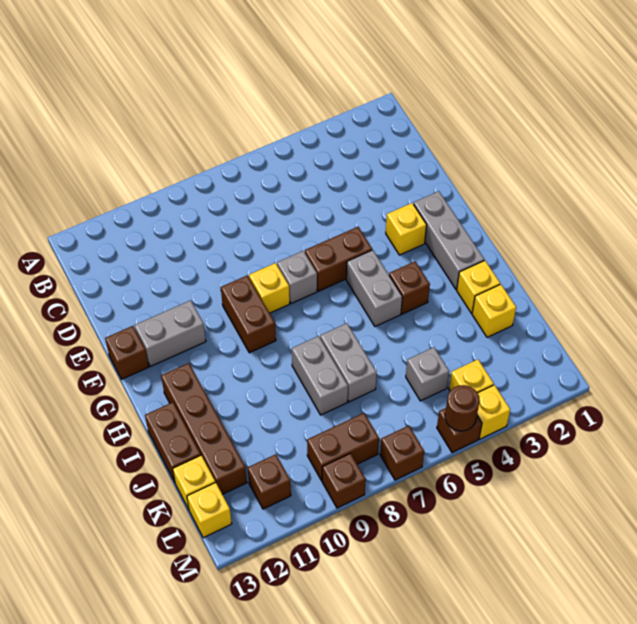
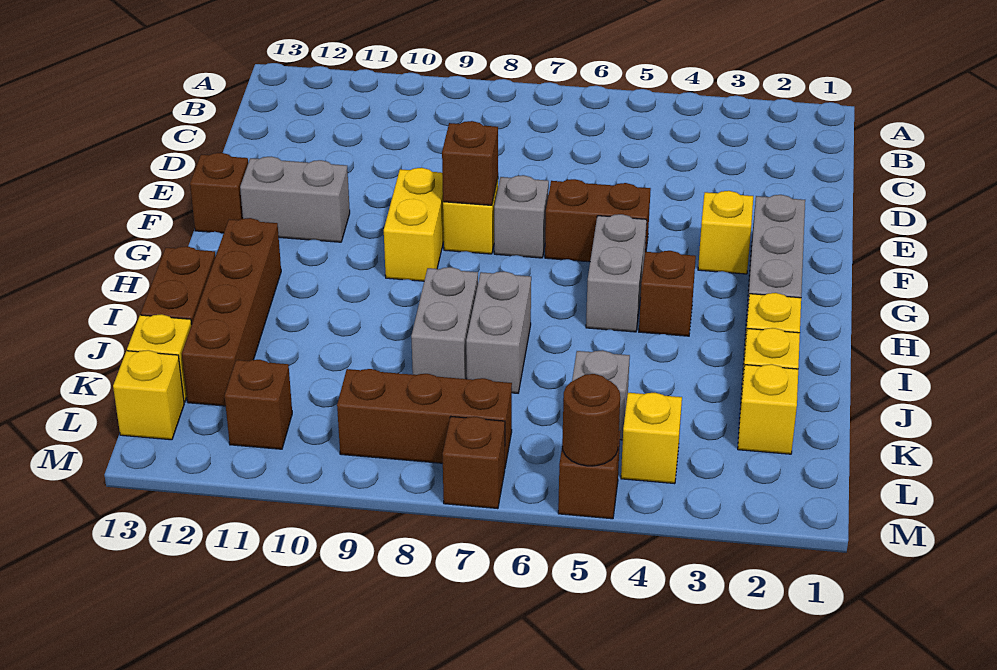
brown 1x2 brick [221,275,276,353] -> yellow 1x2 brick [384,167,444,281]
brown 1x2 brick [307,413,379,481] -> brown 1x3 brick [337,369,512,467]
yellow 1x1 brick [477,385,510,439] -> yellow 1x1 brick moved to [738,364,798,454]
brown 1x1 brick [322,453,366,508] -> brown 1x1 brick moved to [442,121,498,205]

